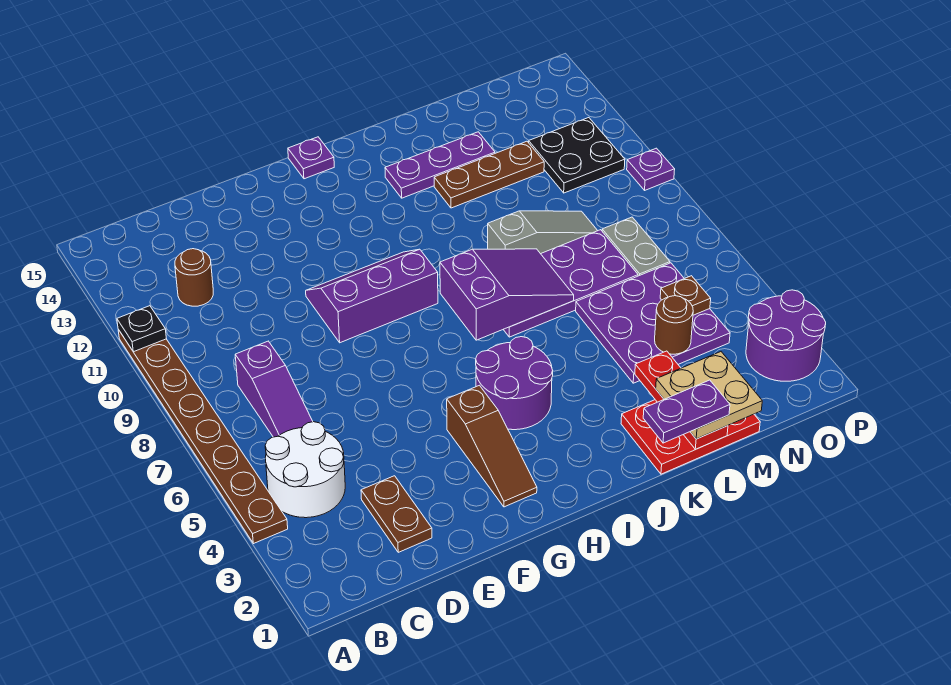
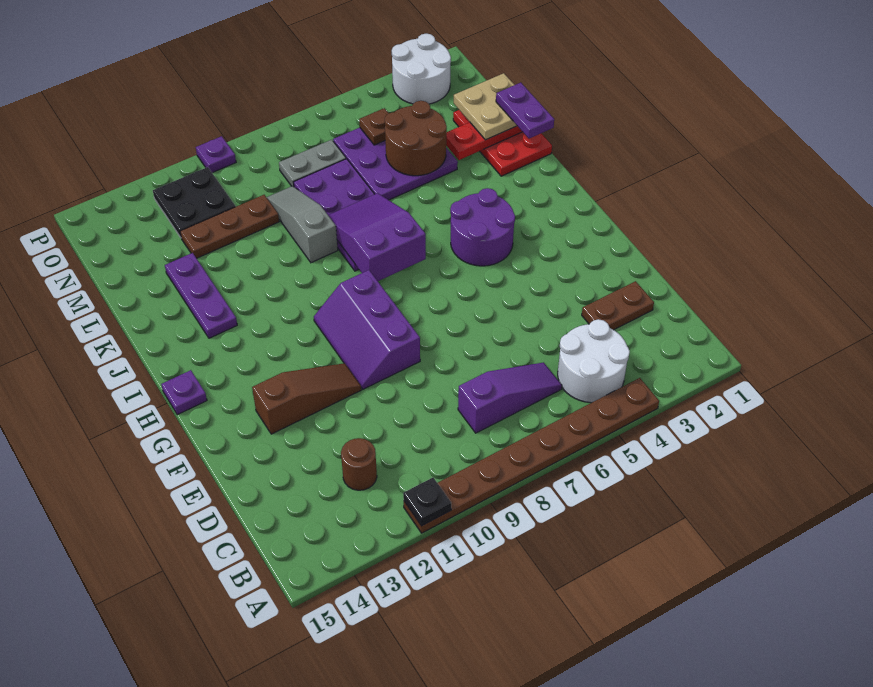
brown 1x3 slope [447,385,537,507] -> brown 1x3 slope moved to [252,363,361,434]
brown 1x3 plate [434,141,544,208] -> brown 1x3 plate turned to [180,195,279,258]
brown 1x1 round brick [655,296,693,354] -> brown 2x2 round brick [385,101,447,176]
purple 2x2 round brick [746,290,826,381] -> white 2x2 round brick [392,34,451,104]

